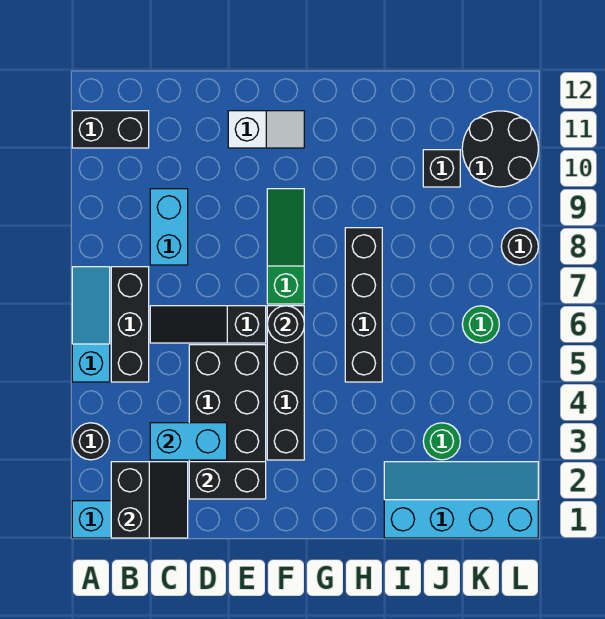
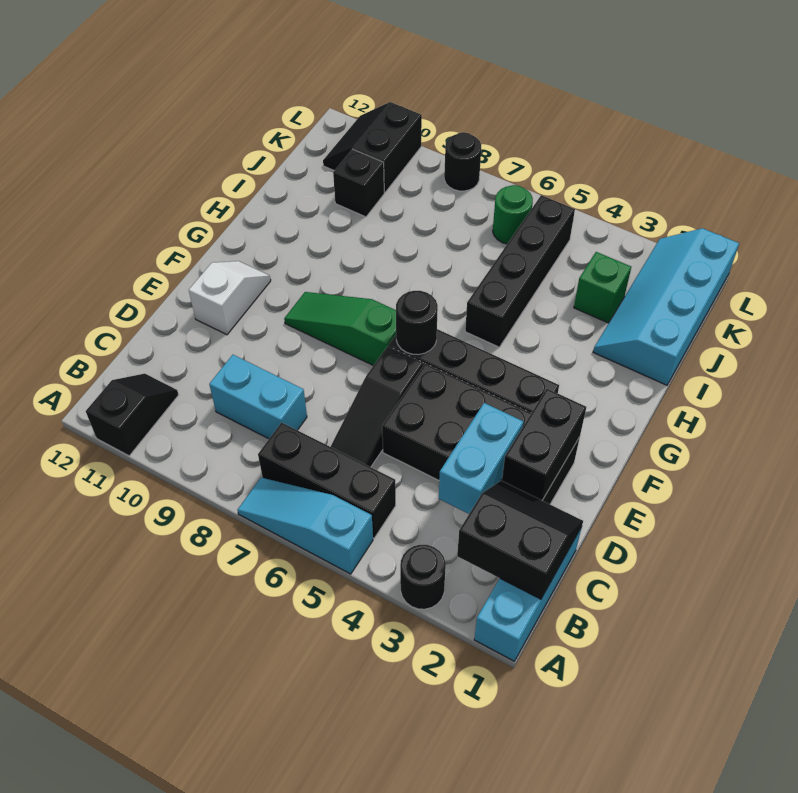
black 1x2 brick [72,111,149,148] -> black 1x2 slope [86,374,179,456]
black 1x4 brick [345,228,382,382] -> black 1x4 brick turned to [465,195,575,347]
green 1x1 round brick [423,423,460,460] -> green 1x1 brick [574,252,631,323]
black 2x2 round brick [462,111,538,187] -> black 2x2 slope [323,102,422,192]

